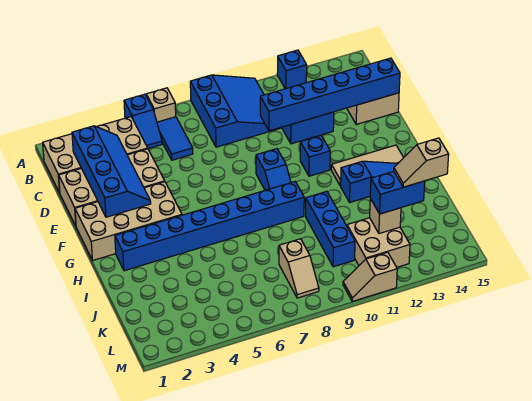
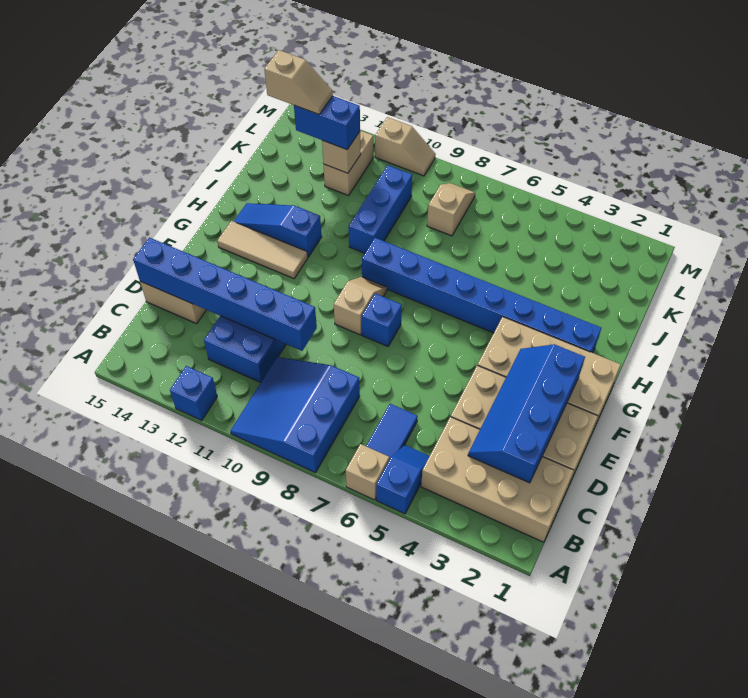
blue 1x2 slope [256,149,291,190] -> tan 1x2 slope [334,277,387,335]
blue 1x1 brick [300,136,330,176] -> blue 1x1 brick moved to [362,294,402,346]
tan 2x2 brick [347,218,410,267] -> tan 1x2 brick [324,131,373,196]

